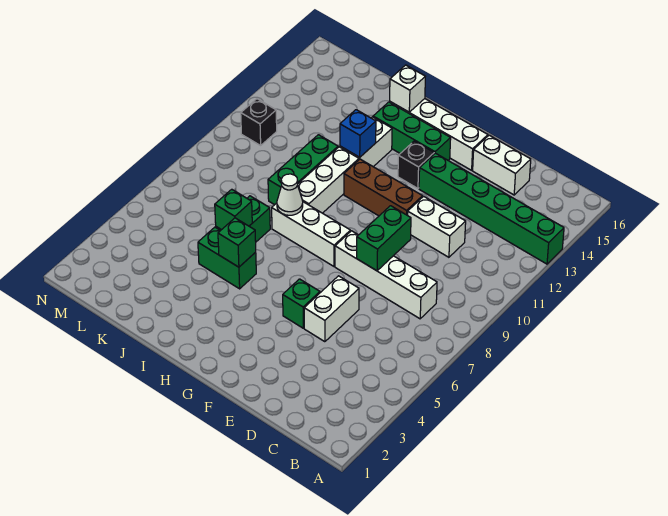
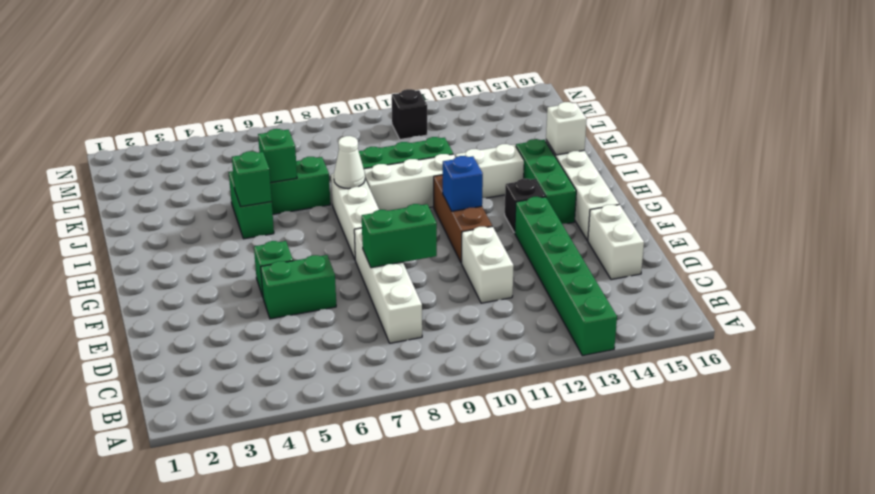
white 1x2 brick [304,276,359,342] -> green 1x2 brick [261,255,336,319]
blue 1x1 brick [340,110,376,157] -> blue 1x1 brick moved to [443,156,483,211]

